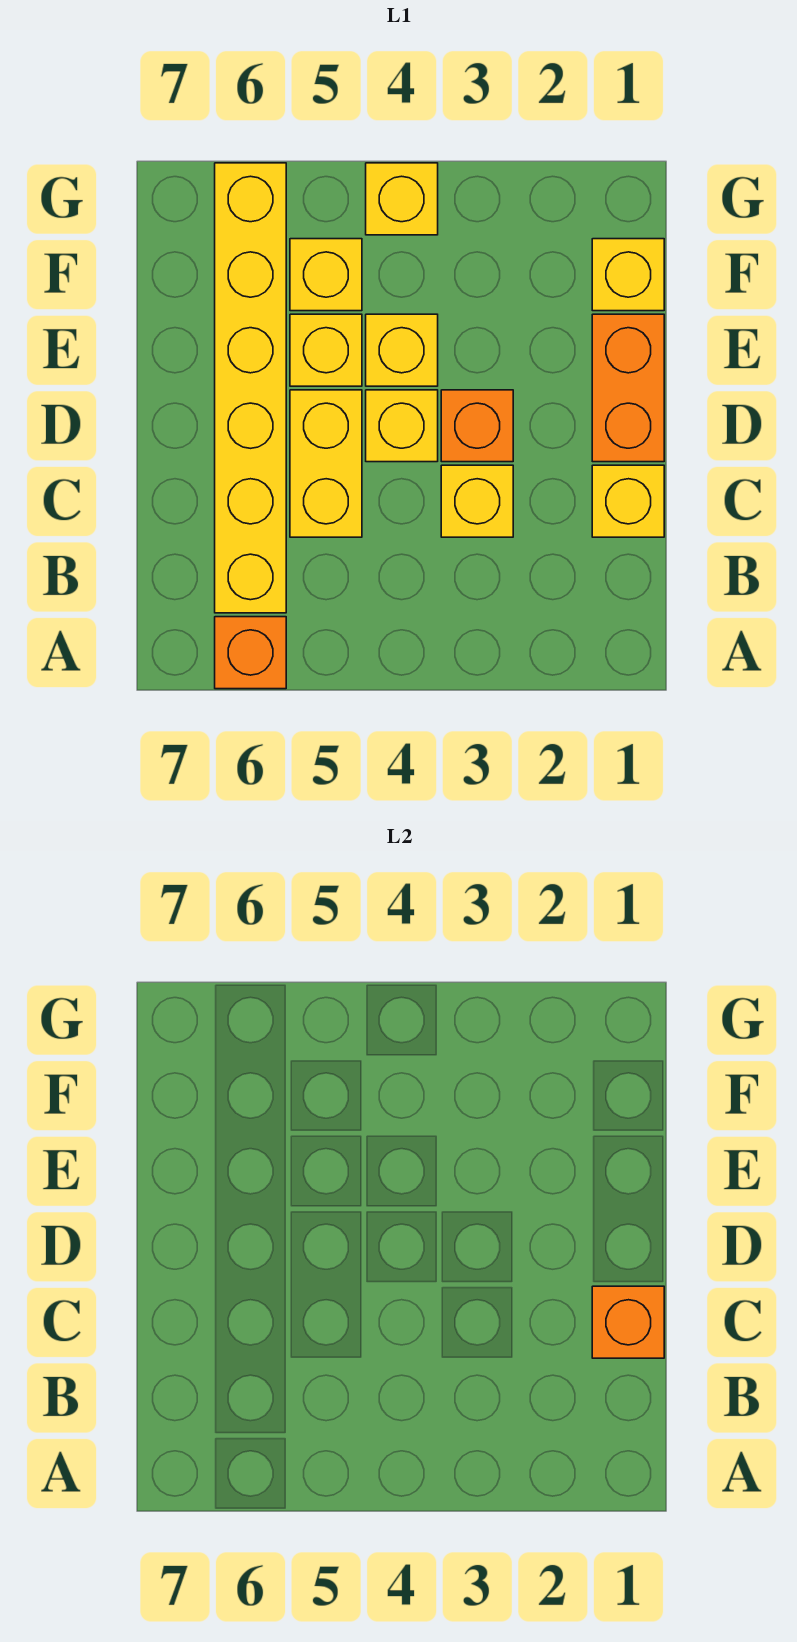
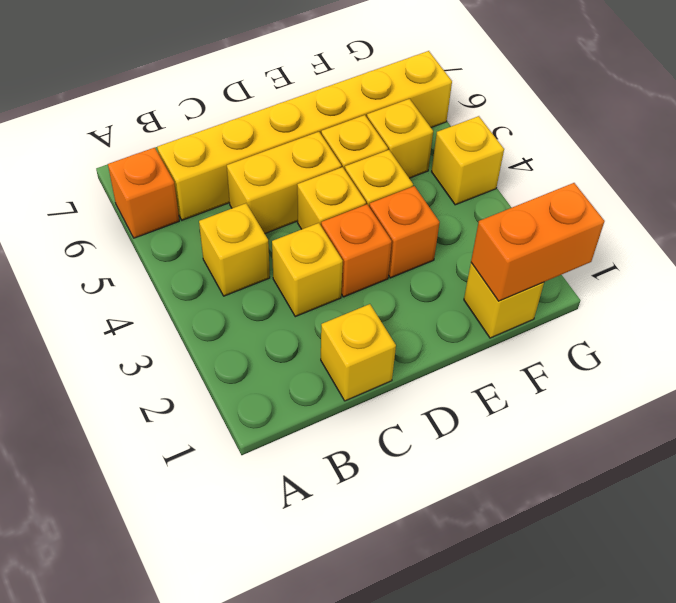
none -> yellow 1x1 brick [199,203,270,296]
orange 1x1 brick [592,1286,664,1358] -> orange 1x1 brick moved to [369,186,440,278]
orange 1x2 brick [592,314,664,462] -> orange 1x2 brick moved to [471,183,605,301]

